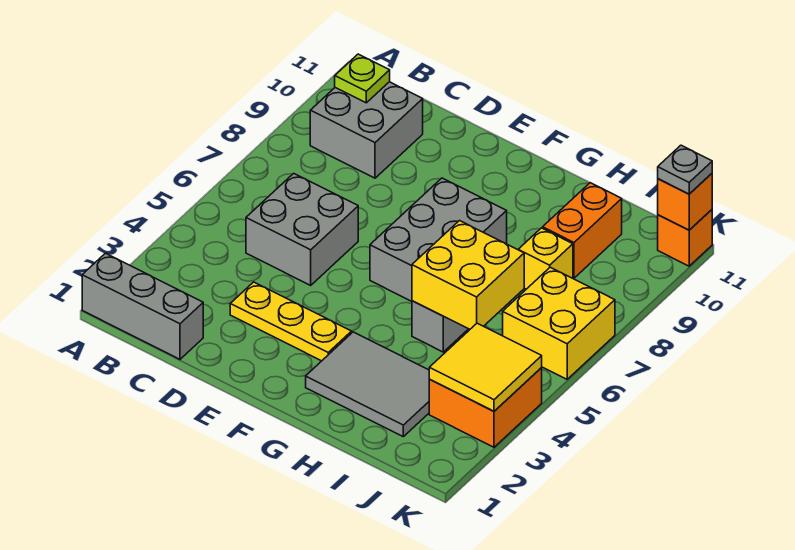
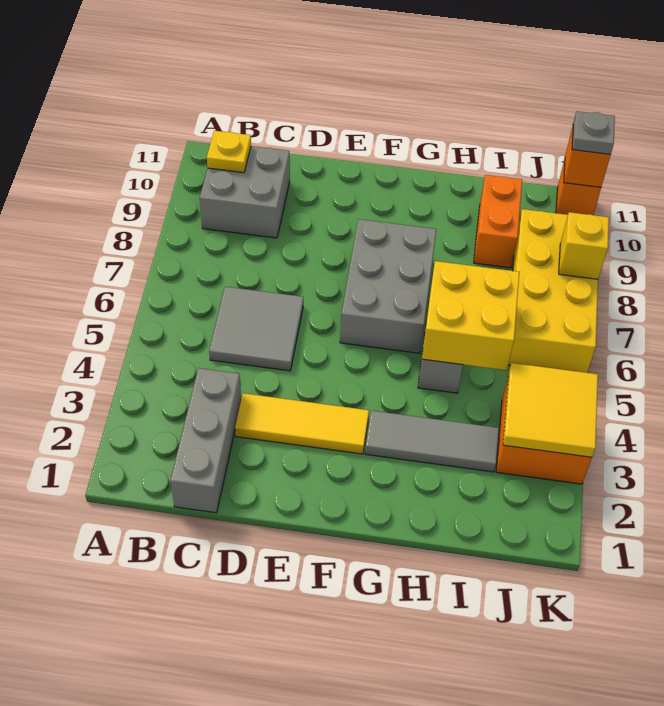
grey 1x3 brick [82,253,203,359] -> grey 1x3 brick turned to [170,368,241,513]
lime 1x1 plate [335,54,390,103] -> yellow 1x1 plate [207,131,251,173]
grey 2x2 brick [246,173,358,285] -> grey 2x2 tile [209,287,303,371]
yellow 1x3 plate [230,282,352,361] -> yellow 1x3 tile [235,393,369,454]
grey 2x3 tile [306,332,430,437] -> grey 1x3 tile [365,411,499,472]
yellow 1x1 brick [518,228,573,289] -> yellow 1x1 brick moved to [559,212,609,279]
yellow 2x2 brick [503,267,615,379] -> yellow 2x4 brick [508,209,598,373]

